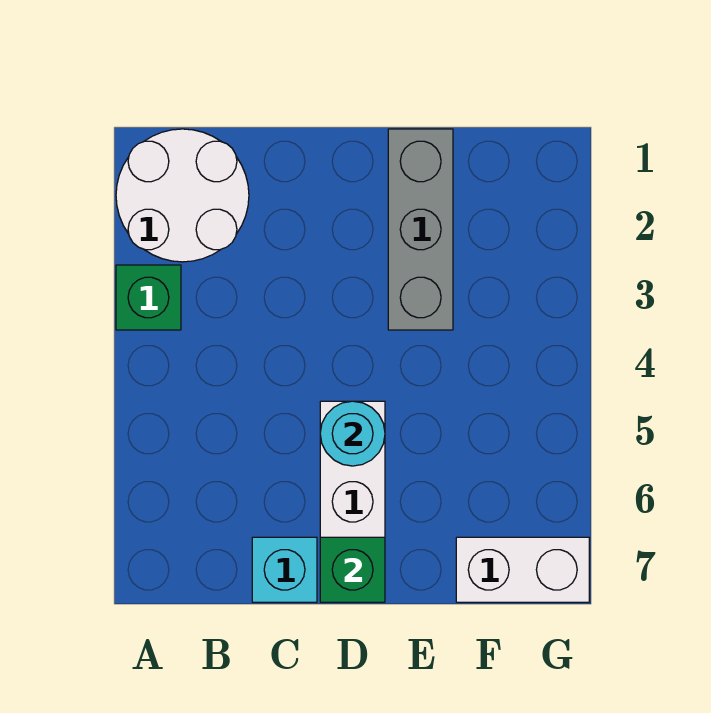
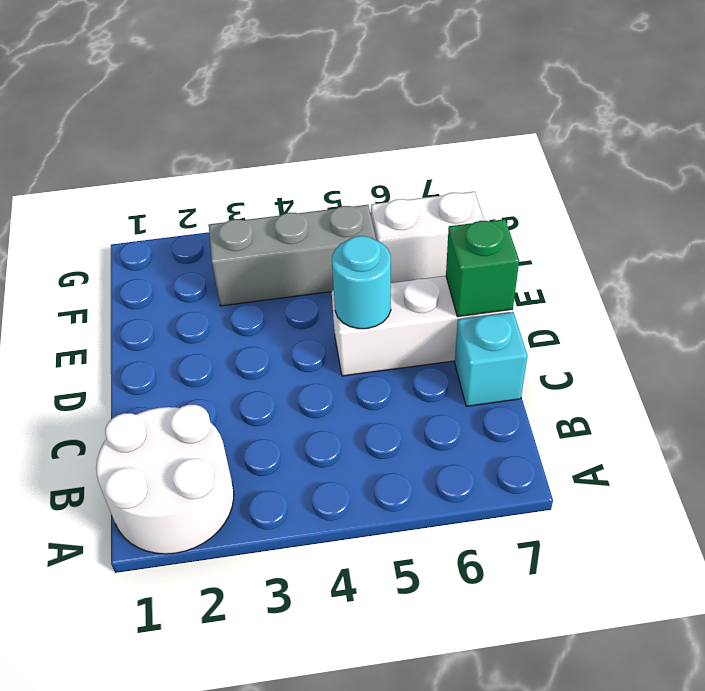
green 1x1 brick [116,265,181,330] -> none
grey 1x3 brick [388,129,453,330] -> grey 1x3 brick moved to [209,205,376,306]
white 1x2 brick [456,537,589,602] -> white 1x2 brick turned to [371,192,484,283]

